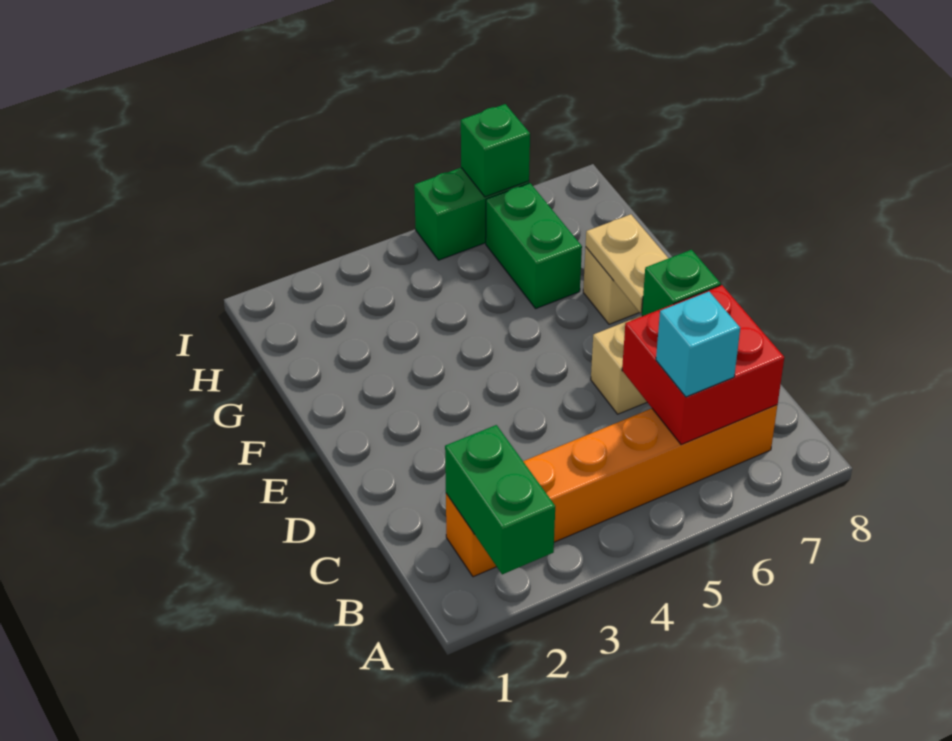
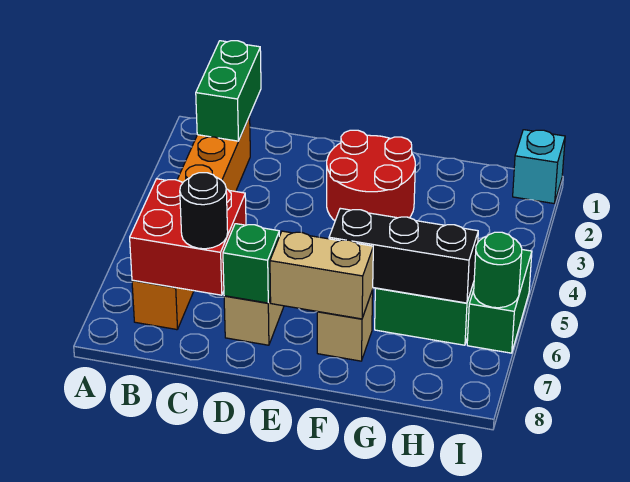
green 1x2 brick [445,425,555,574] -> green 1x2 brick turned to [196,41,261,141]
cyan 1x1 brick [656,292,740,397] -> cyan 1x1 brick moved to [513,130,565,203]
none -> black 1x1 round brick [180,173,228,249]
none -> red 2x2 round brick [327,130,415,221]
tan 1x2 plate [586,214,668,313] -> tan 1x2 brick [270,231,373,319]
none -> black 1x3 brick [329,208,478,303]
green 1x1 brick [461,104,530,197] -> green 1x1 round brick [474,232,522,308]

